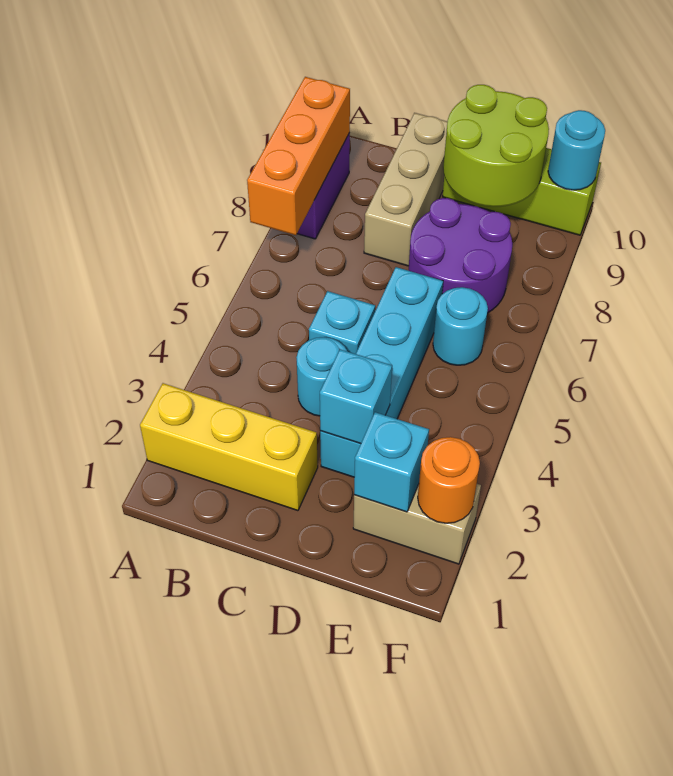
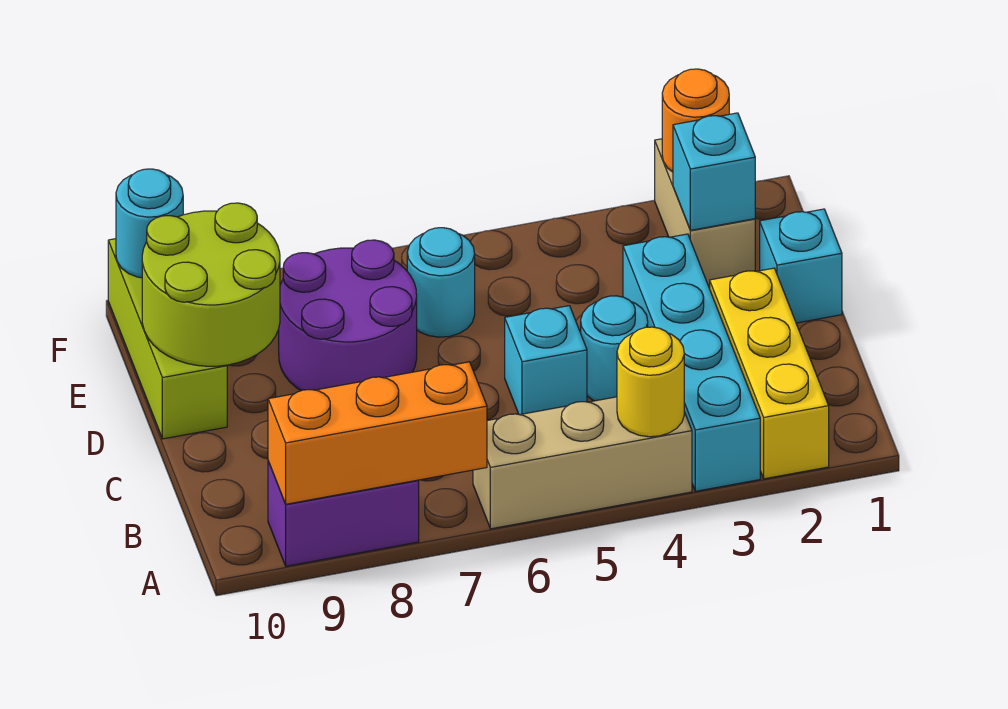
none -> yellow 1x1 round brick [617,327,684,437]
tan 1x3 brick [364,113,448,266] -> tan 1x3 brick moved to [473,397,692,529]
cyan 1x4 brick [320,267,443,477] -> cyan 1x4 brick turned to [623,234,760,491]
cyan 1x1 brick [320,349,392,444] -> cyan 1x1 brick moved to [760,209,842,323]

